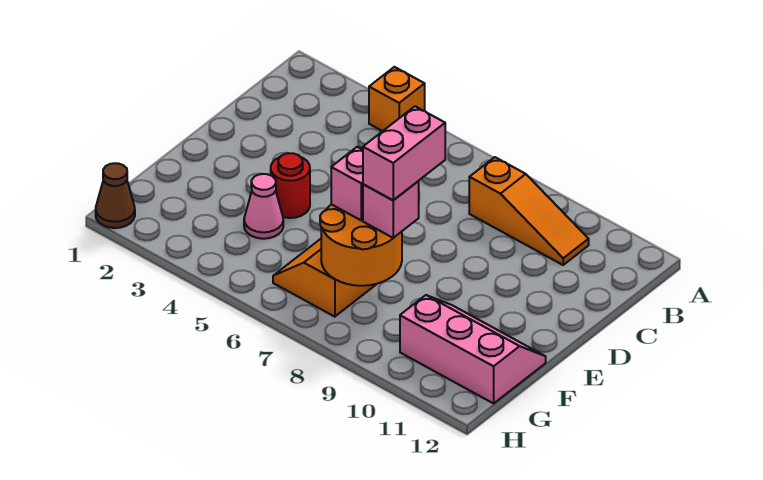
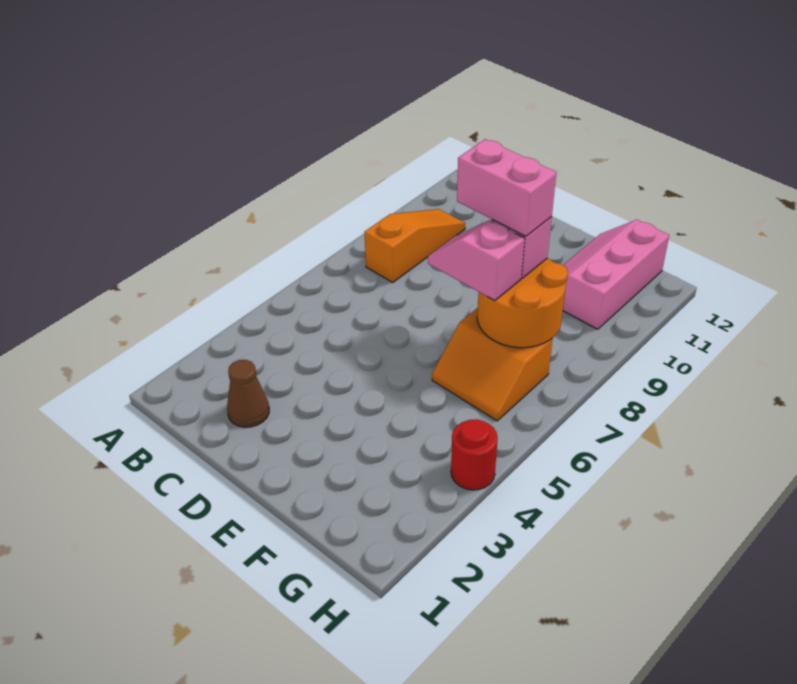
orange 1x1 brick [369,67,425,131] -> none
red 1x1 round brick [271,153,310,218] -> red 1x1 round brick moved to [451,419,498,490]
pink 1x1 cone [244,174,283,239] -> none
brown 1x1 cone [96,163,135,228] -> brown 1x1 cone moved to [227,360,269,427]

